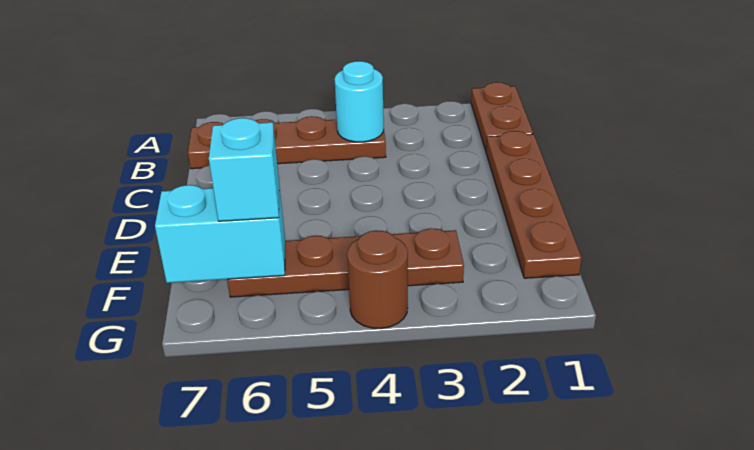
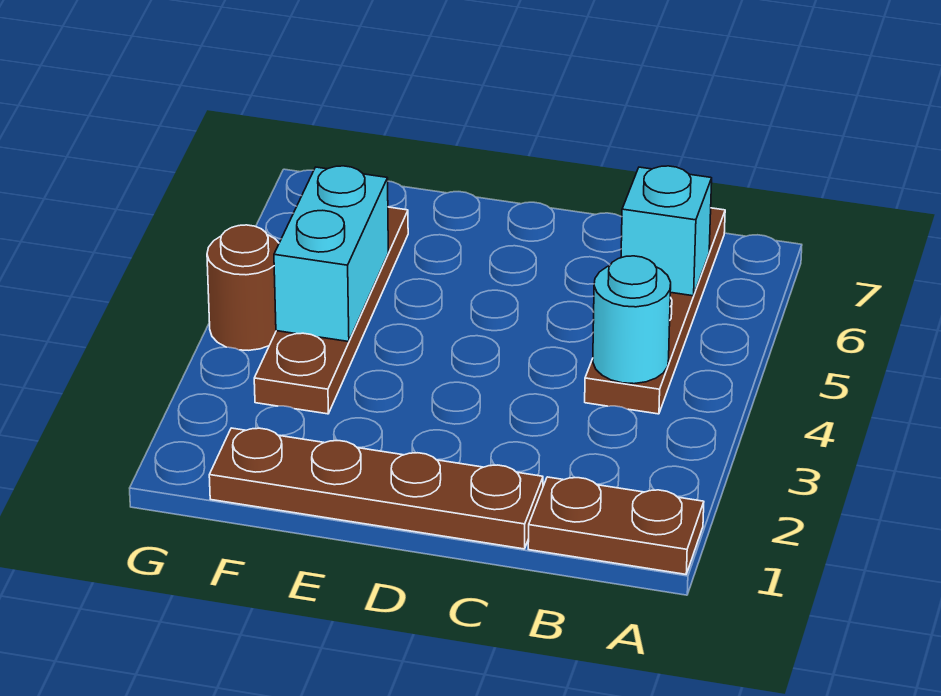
cyan 1x2 brick [155,185,285,283] -> cyan 1x2 brick moved to [274,166,388,342]
cyan 1x1 brick [209,118,279,221] -> cyan 1x1 brick moved to [621,166,712,296]

